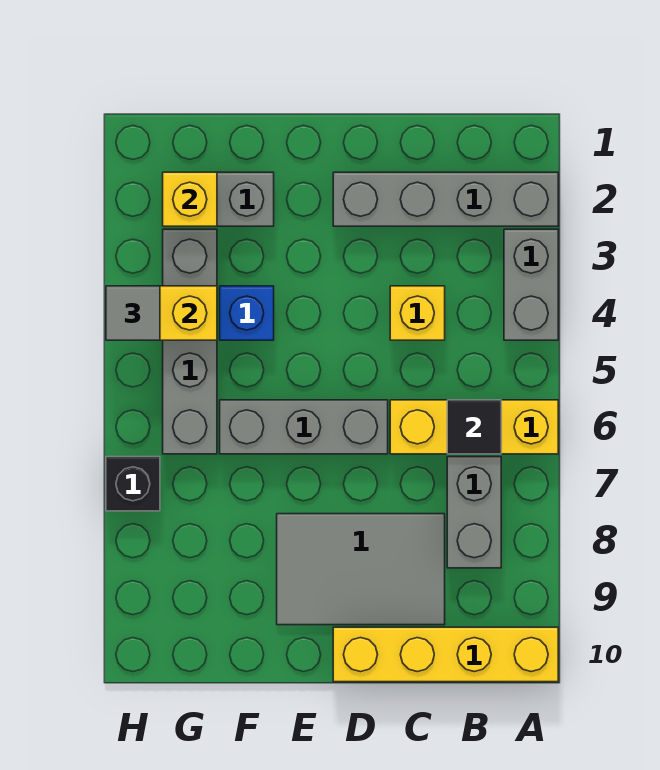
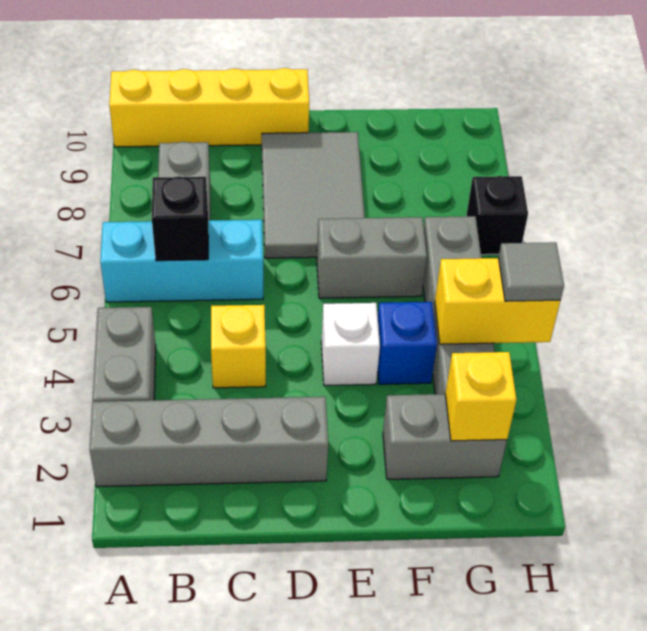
yellow 1x3 brick [390,400,558,454] -> cyan 1x3 brick [100,220,263,302]
black 1x1 tile [447,400,501,454] -> black 1x1 brick [152,176,208,261]
grey 2x3 tile [277,514,445,625] -> grey 2x3 tile turned to [262,132,365,258]
grey 1x3 brick [220,400,388,454] -> grey 1x2 brick [317,217,427,298]
none -> white 1x1 brick [321,303,380,385]

